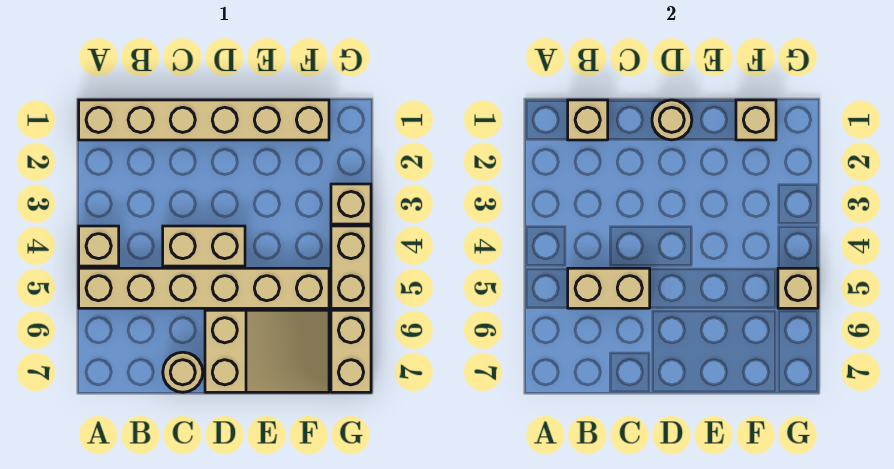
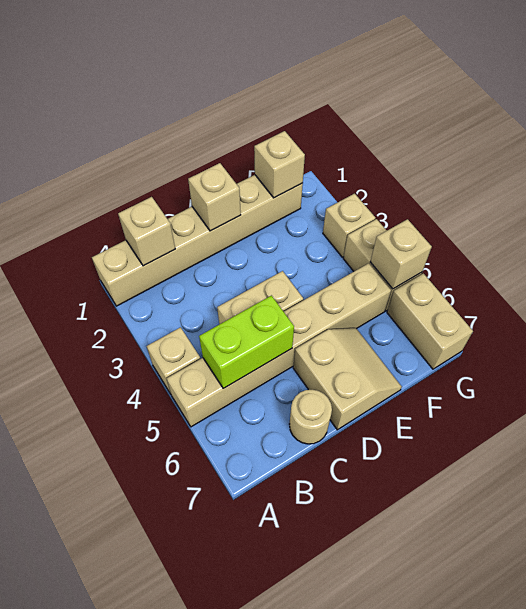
tan 1x2 brick [568,268,650,308] -> lime 1x2 brick [199,296,294,388]
tan 1x1 round brick [652,100,692,140] -> tan 1x1 brick [188,163,241,231]
tan 2x3 slope [205,310,329,392] -> tan 2x2 slope [293,328,402,430]

